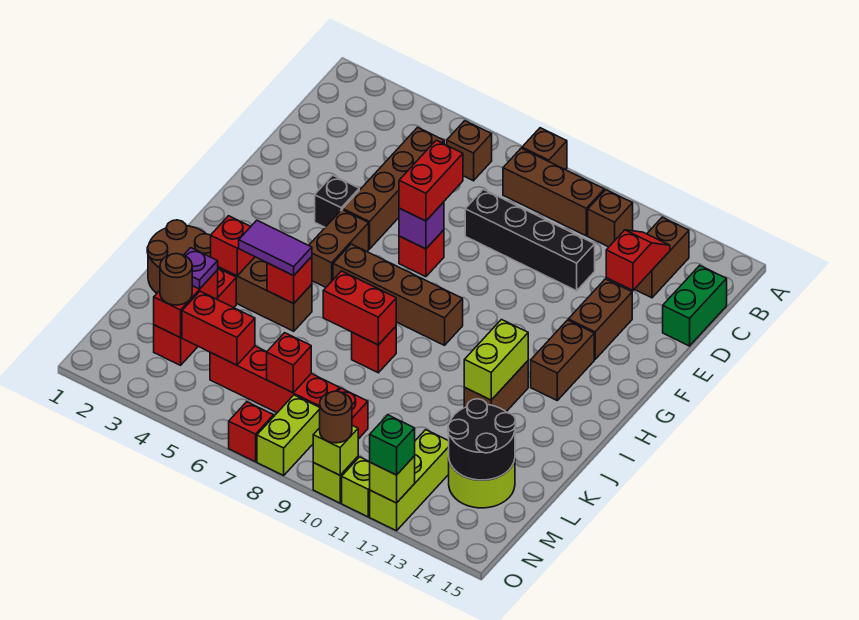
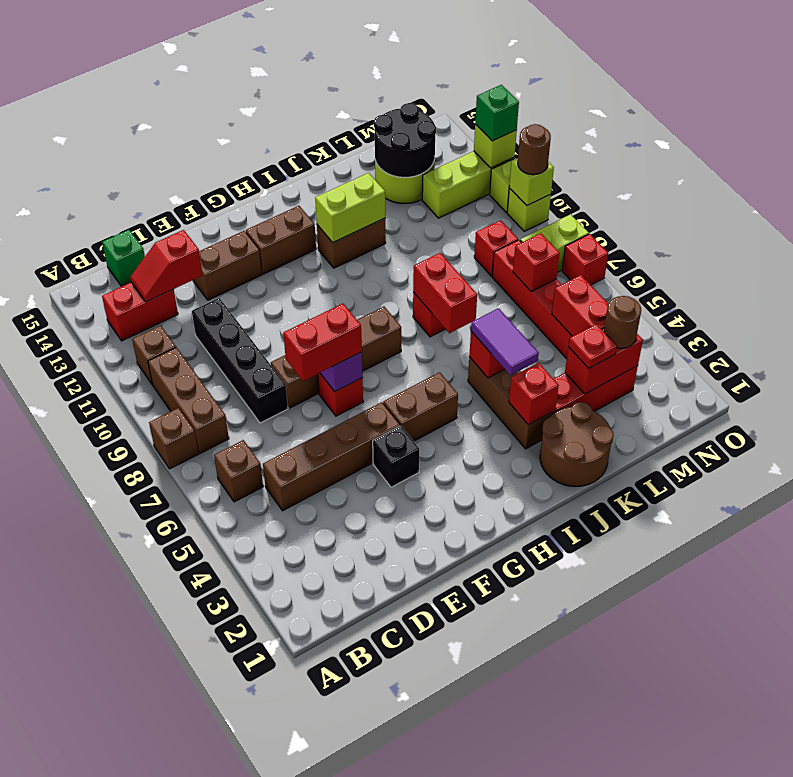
brown 1x2 brick [635,217,689,298] -> red 1x2 brick [102,282,178,341]
green 1x2 brick [663,265,727,346] -> green 1x1 brick [102,230,145,286]
brown 1x4 brick [333,244,463,345] -> brown 1x4 brick turned to [271,307,401,408]
purple 1x1 plate [184,248,218,289] -> red 1x1 plate [568,324,617,368]

